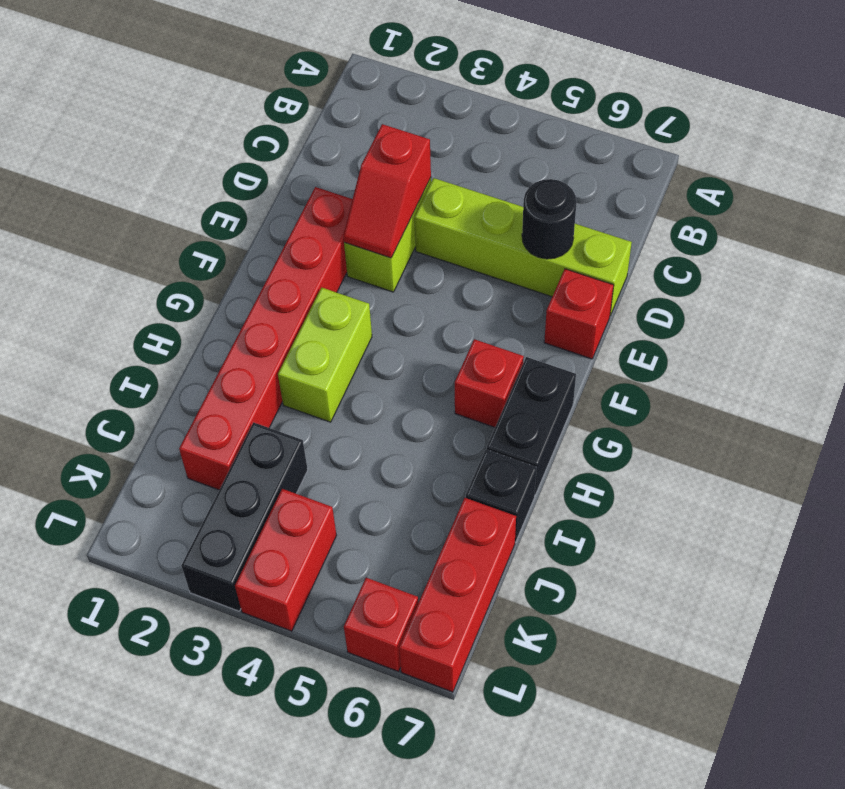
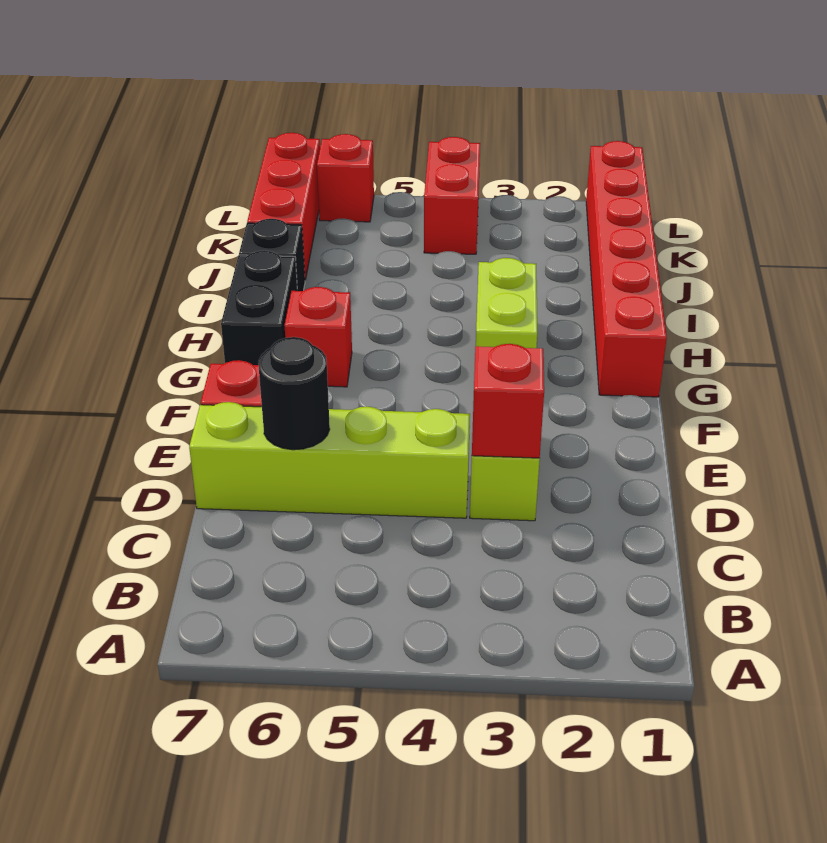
red 1x6 brick [179,187,352,490] -> red 1x6 brick moved to [586,141,667,397]
black 1x3 brick [181,422,308,611] -> none

